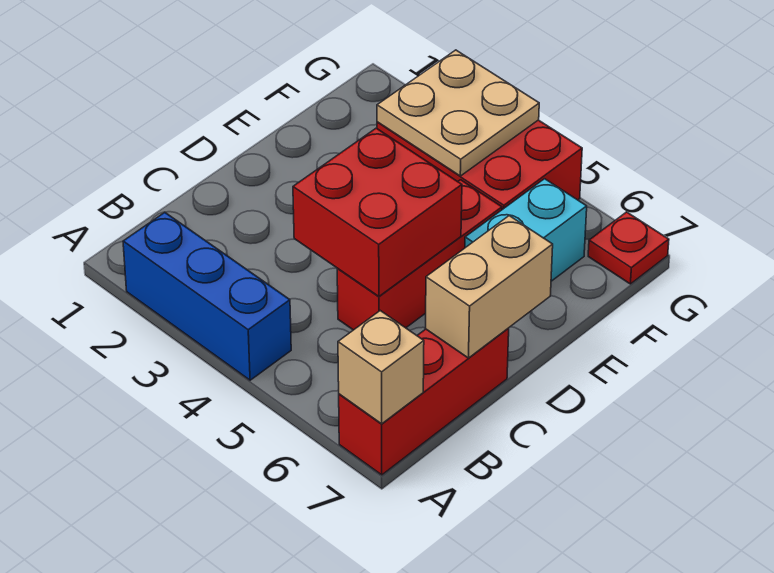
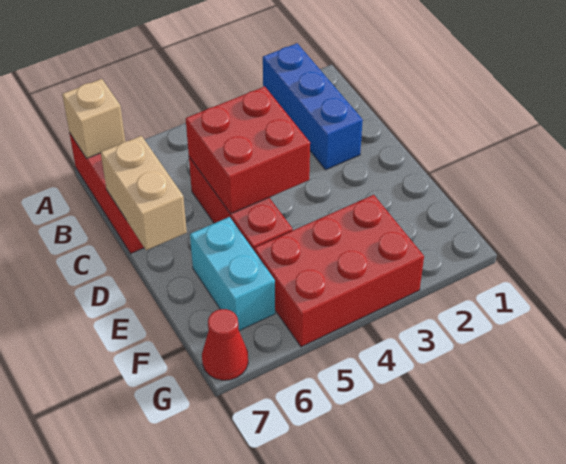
blue 1x3 brick [123,213,291,380] -> blue 1x3 brick turned to [263,43,363,170]
tan 2x2 plate [377,50,539,176] -> none
red 1x1 plate [588,212,669,284] -> red 1x1 cone [202,309,248,380]

